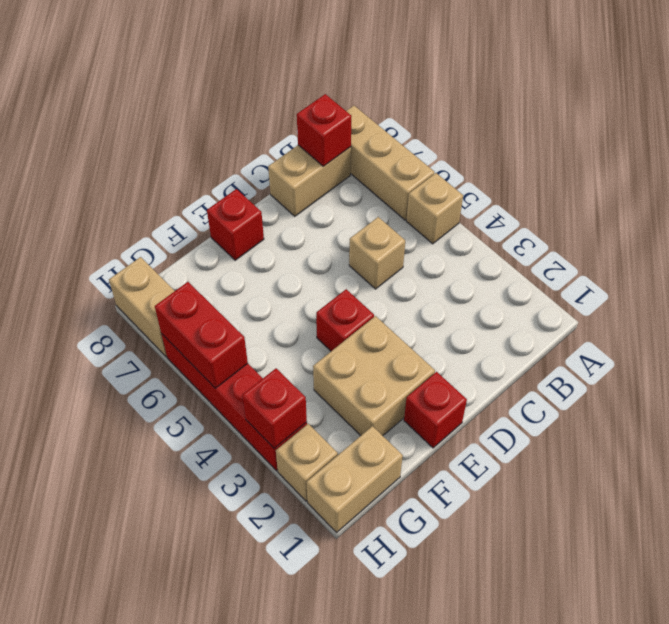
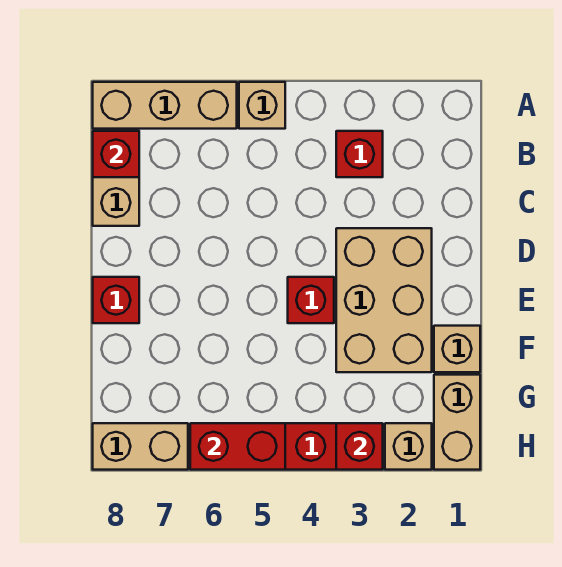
tan 1x1 brick [349,217,405,289] -> tan 1x1 brick moved to [434,326,480,372]
red 1x1 brick [404,372,467,448] -> red 1x1 brick moved to [336,131,383,177]
tan 2x2 brick [313,316,435,436] -> tan 2x3 brick [336,228,432,372]

